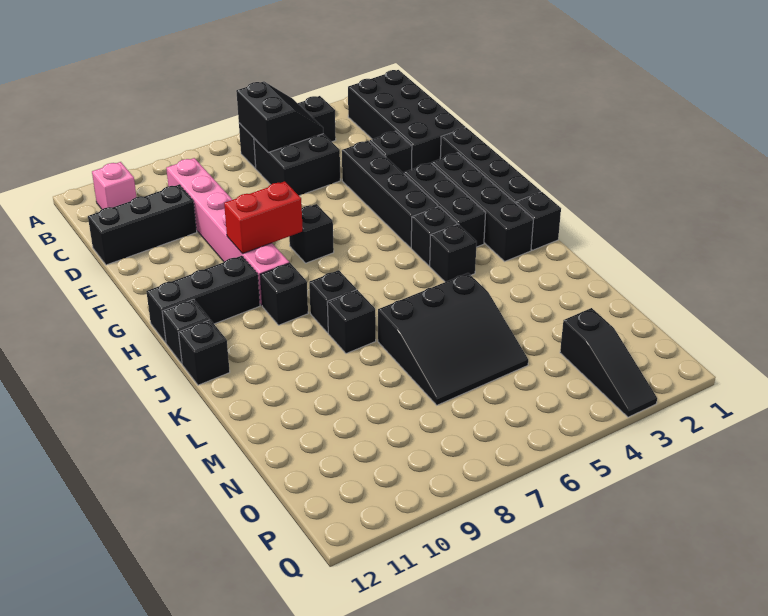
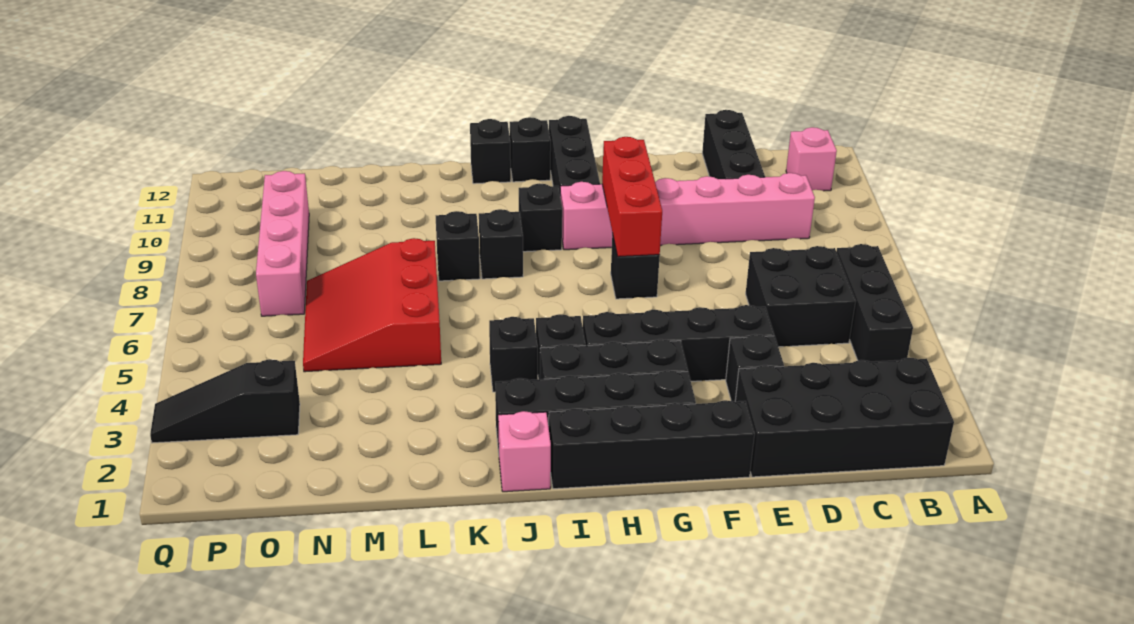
black 2x2 slope [236,82,323,152] -> none
red 1x2 brick [224,181,303,254] -> red 1x3 brick [602,137,662,257]
black 1x1 brick [516,192,561,250] -> pink 1x1 brick [498,411,551,492]
black 3x3 slope [378,273,528,405] -> red 3x3 slope [303,238,441,372]
none -> pink 1x4 brick [256,171,309,316]

